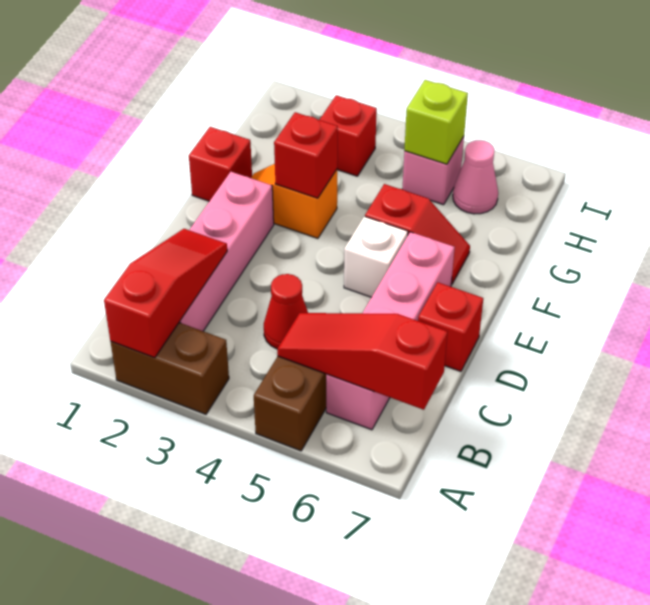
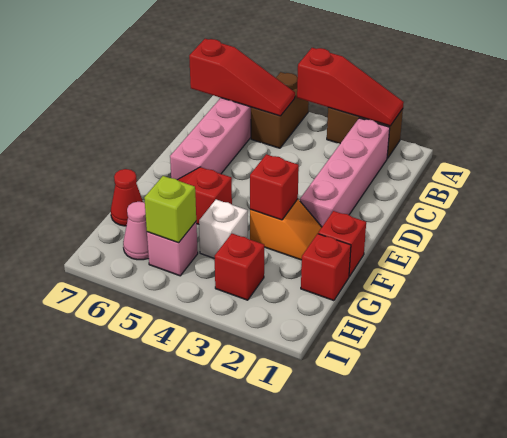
red 1x3 slope [104,229,227,358] -> red 1x3 slope turned to [297,48,404,126]
red 1x1 cone [264,274,308,349] -> red 1x1 cone moved to [111,169,143,226]
red 1x1 brick [418,283,483,371] -> red 1x1 brick moved to [301,234,351,301]
white 1x1 brick [344,216,408,297] -> white 1x1 brick moved to [199,200,248,258]

